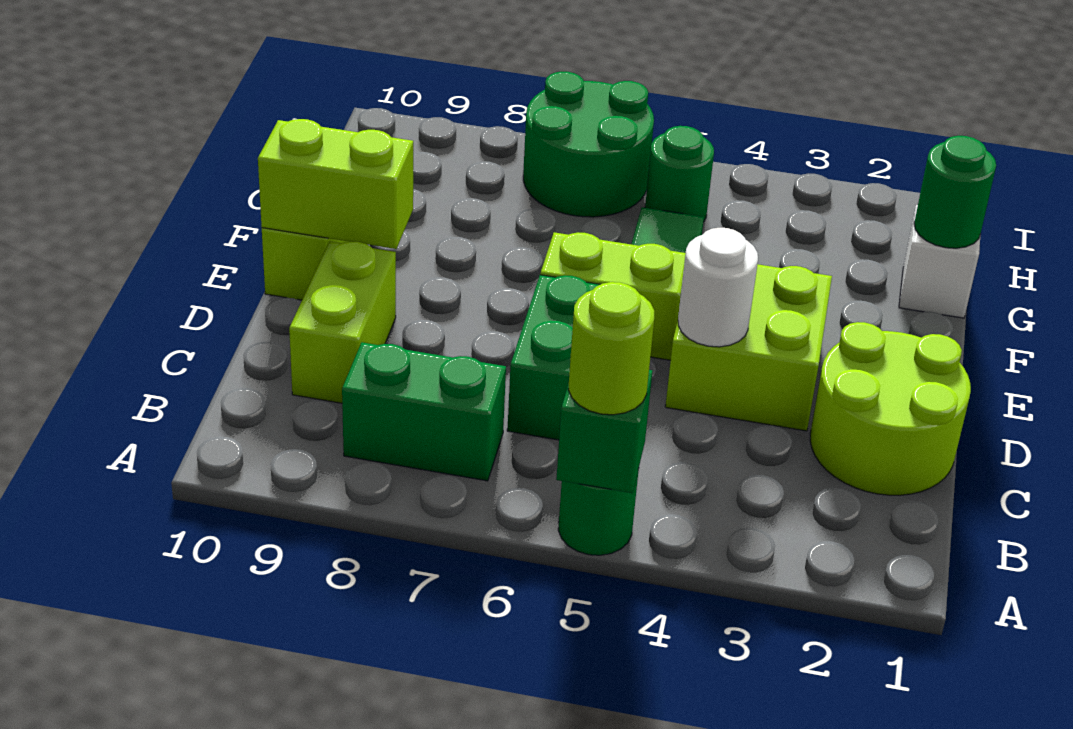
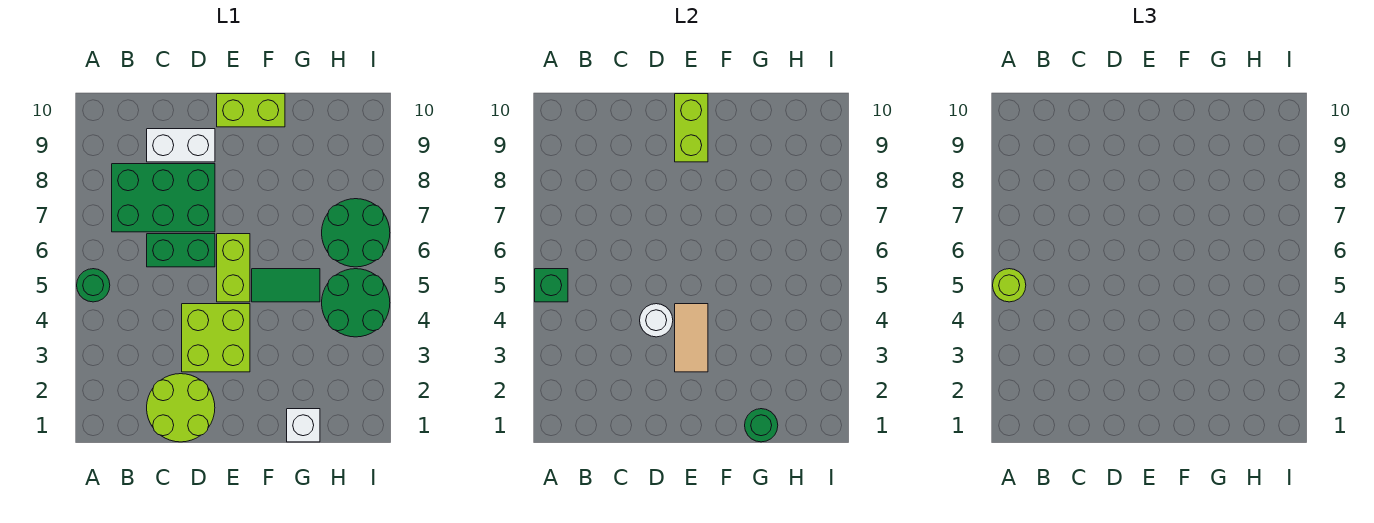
green 1x2 brick [342,342,506,481] -> green 2x3 brick [112,164,215,232]
lime 1x2 brick [289,241,396,403] -> white 1x2 brick [147,129,215,162]
none -> tan 1x2 tile [675,304,708,372]
green 1x1 round brick [645,126,714,222] -> green 2x2 round brick [322,269,390,337]

